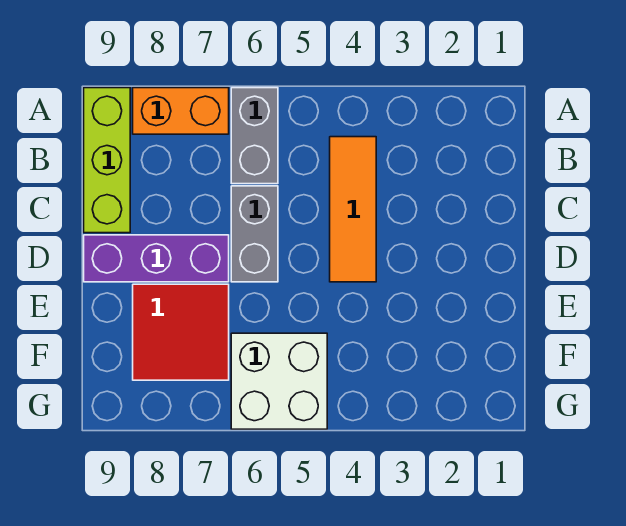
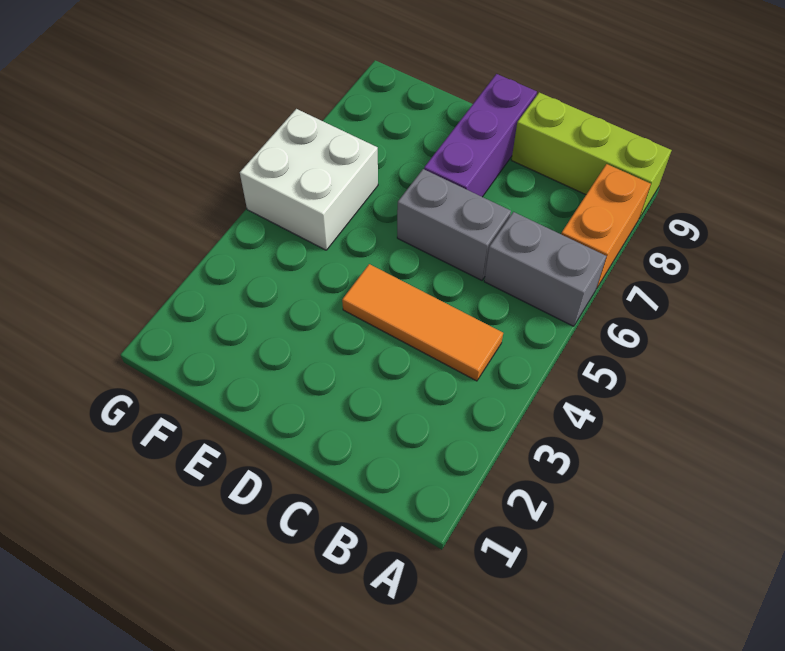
red 2x2 tile [133,284,229,380] -> none

